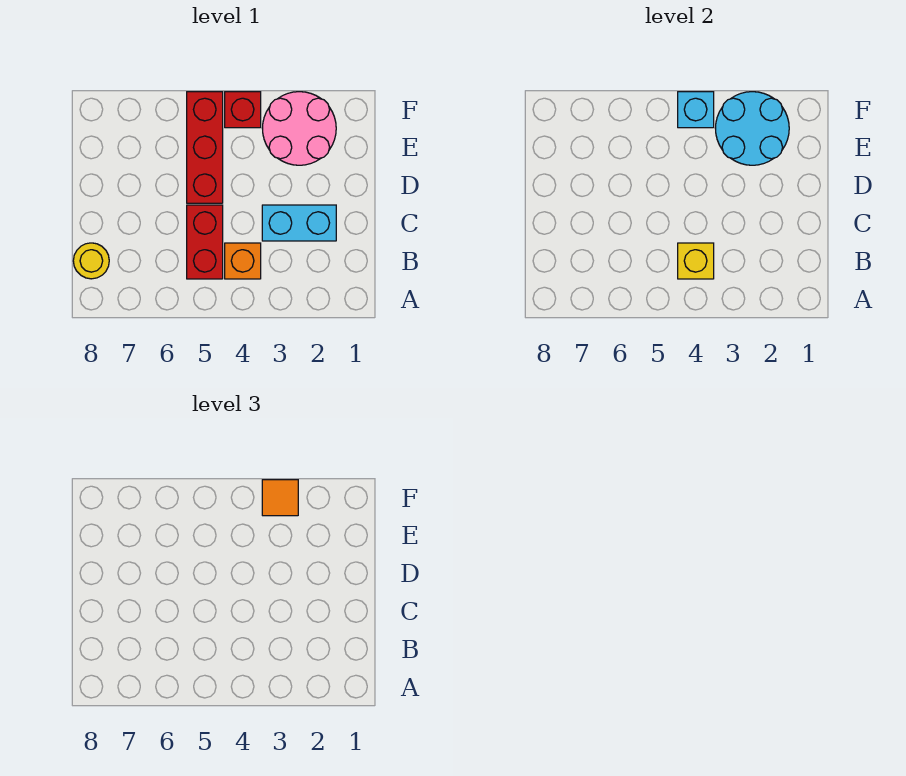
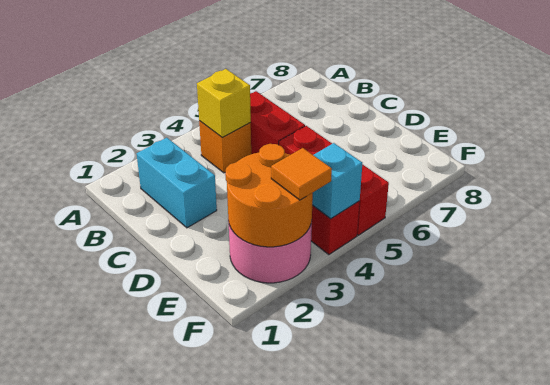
yellow 1x1 round brick [73,243,109,279] -> none
cyan 1x2 brick [262,205,336,241] -> cyan 1x2 brick turned to [137,138,217,228]
cyan 2x2 round brick [715,92,789,165] -> orange 2x2 round brick [225,144,313,247]

